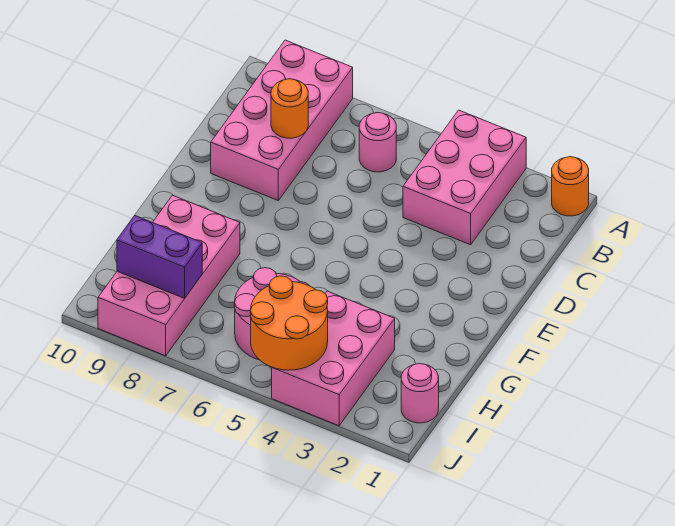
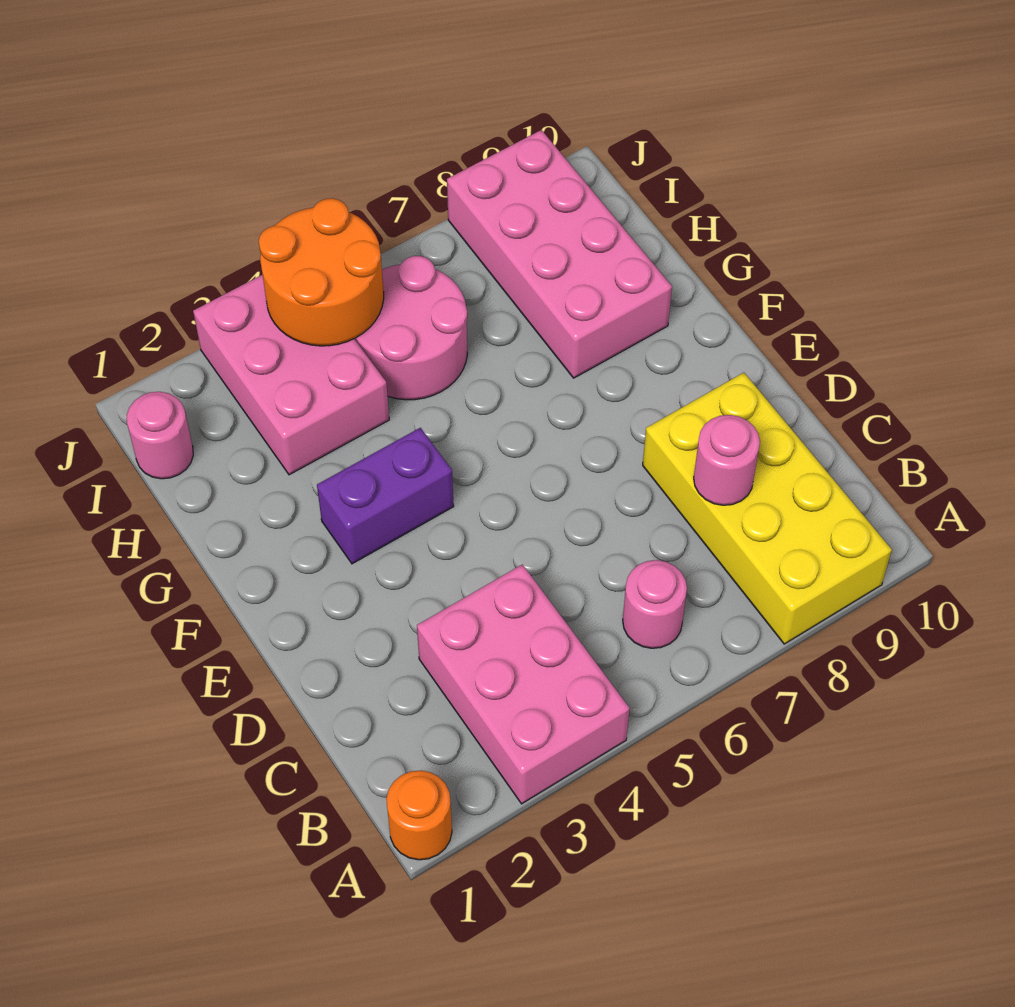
pink 2x4 brick [211,40,353,200] -> yellow 2x4 brick [643,373,892,644]
orange 1x1 round brick [271,79,308,138] -> pink 1x1 round brick [694,415,760,505]
purple 1x2 brick [117,216,202,298] -> purple 1x2 brick moved to [317,428,454,564]

